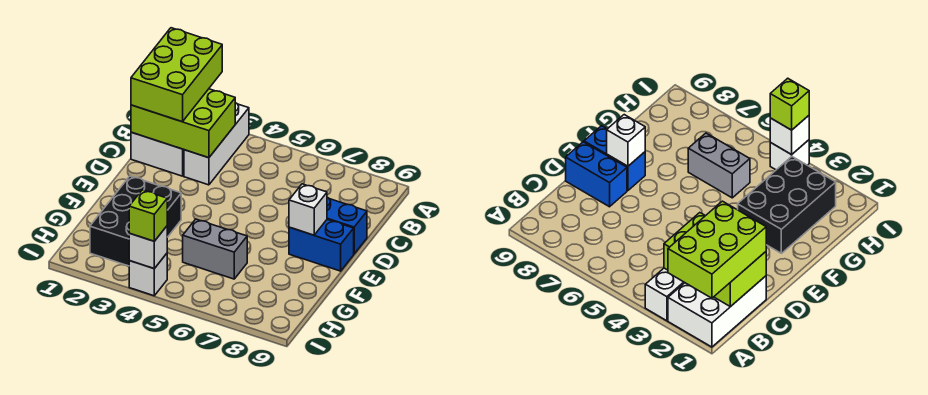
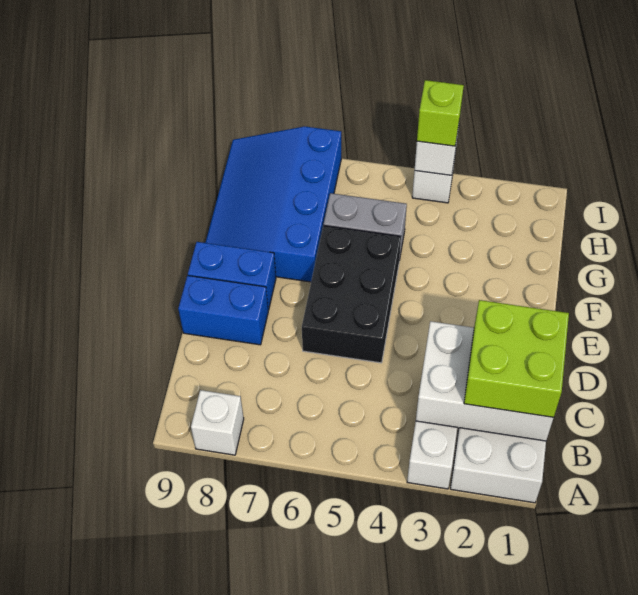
lime 2x3 brick [131,28,222,122] -> lime 2x2 brick [464,300,569,417]
lime 2x3 brick [131,89,235,158] -> white 2x3 brick [416,321,553,441]
white 1x1 brick [289,184,327,235] -> white 1x1 brick moved to [191,390,244,455]
black 2x3 brick [90,176,181,266] -> black 2x3 brick moved to [302,225,401,363]
none -> blue 3x4 slope [205,126,341,282]

